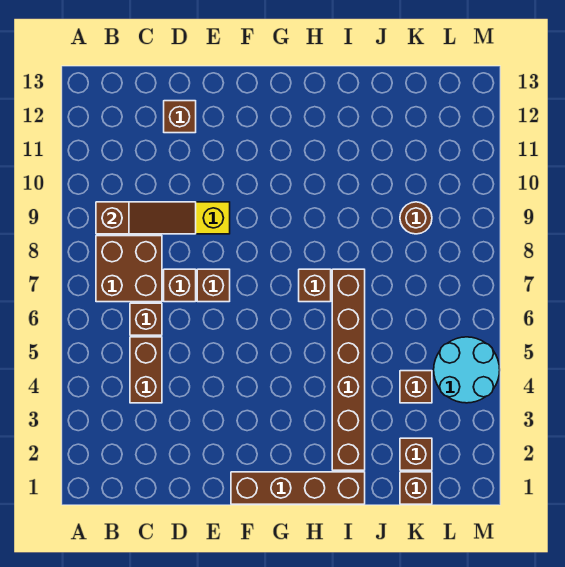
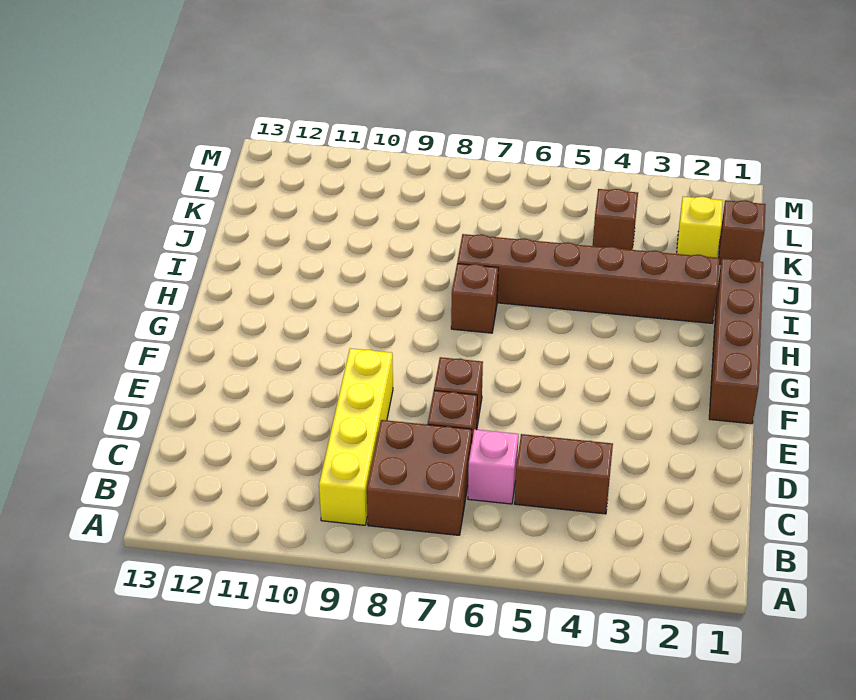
brown 1x3 slope [96,202,196,234] -> none
brown 1x1 brick [130,303,162,335] -> pink 1x1 brick [468,429,519,504]
brown 1x1 brick [164,101,196,133] -> none
brown 1x1 brick [400,438,432,470] -> yellow 1x1 brick [677,197,723,258]
brown 1x1 round brick [400,202,432,234] -> none
cyan 2x2 round brick [434,337,500,403] -> none

